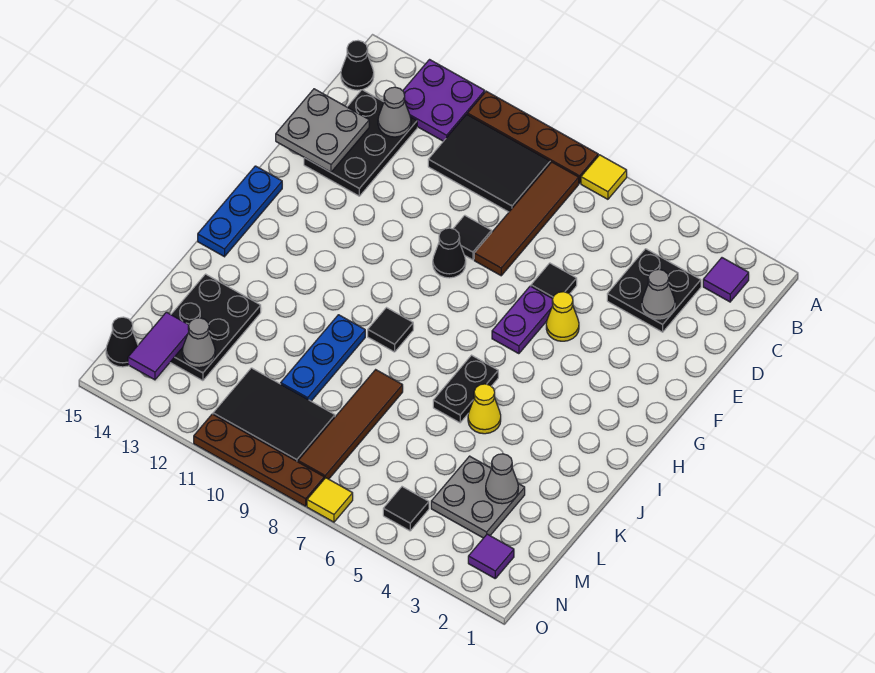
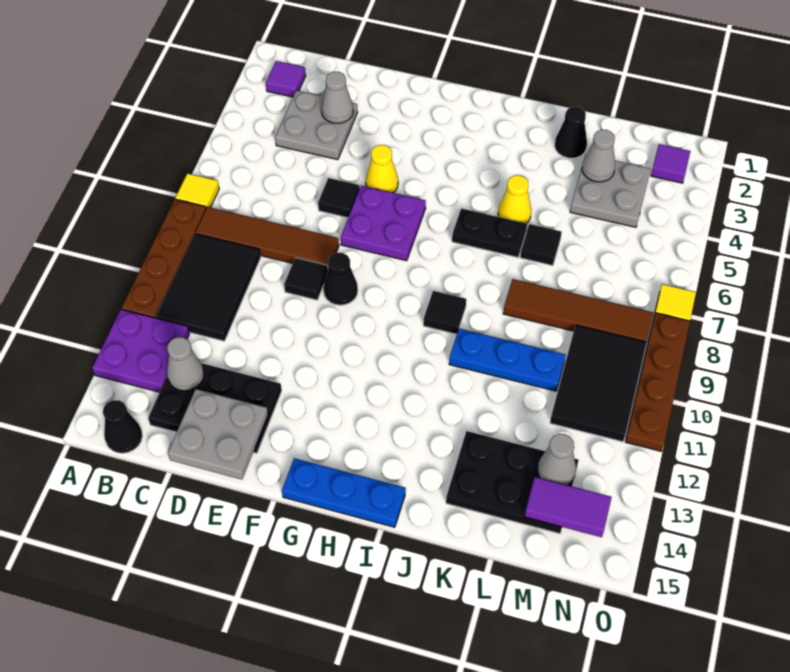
black 2x2 plate [607,249,701,332] -> grey 2x2 plate [275,91,358,160]
purple 1x2 plate [492,286,553,354] -> purple 2x2 plate [341,186,426,261]
black 1x1 tile [383,487,429,531] -> black 1x1 tile moved to [520,224,562,266]
black 1x1 cone [106,317,138,367] -> black 1x1 cone moved to [555,107,587,158]

